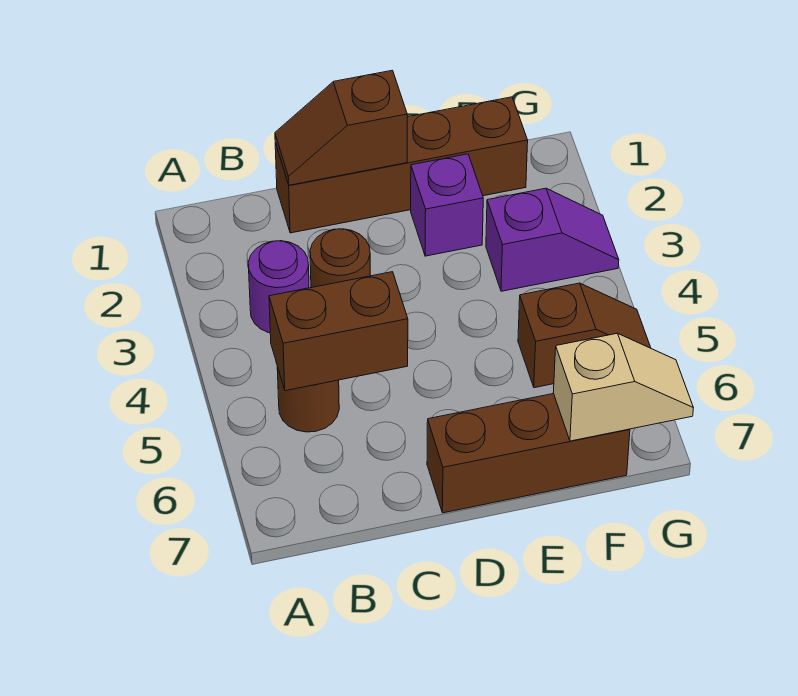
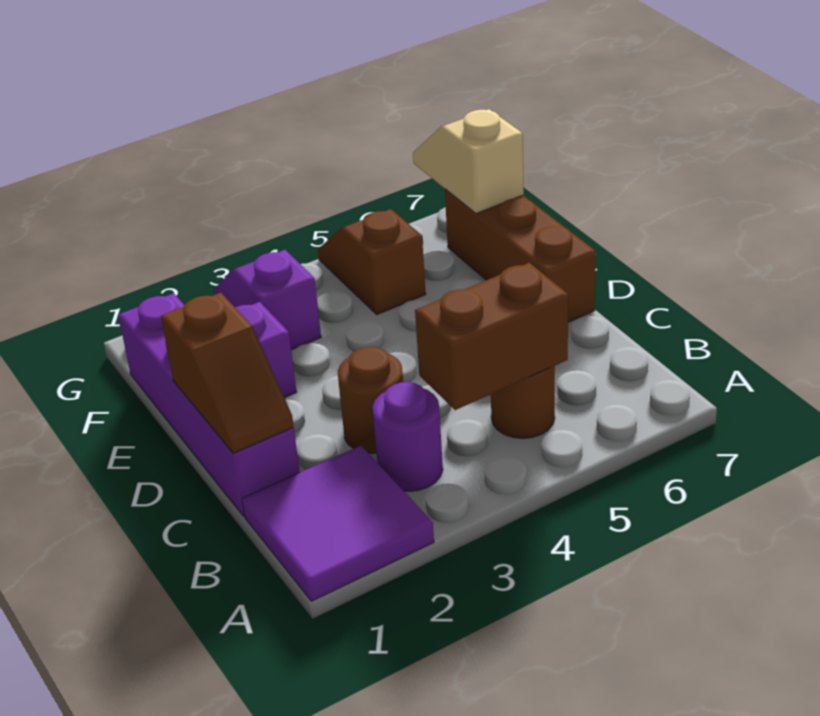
none -> purple 2x2 tile [242,446,434,601]
brown 1x2 brick [269,272,408,391] -> brown 1x2 brick turned to [415,263,568,410]
brown 1x4 brick [275,97,528,233] -> purple 1x4 brick [118,293,300,516]

